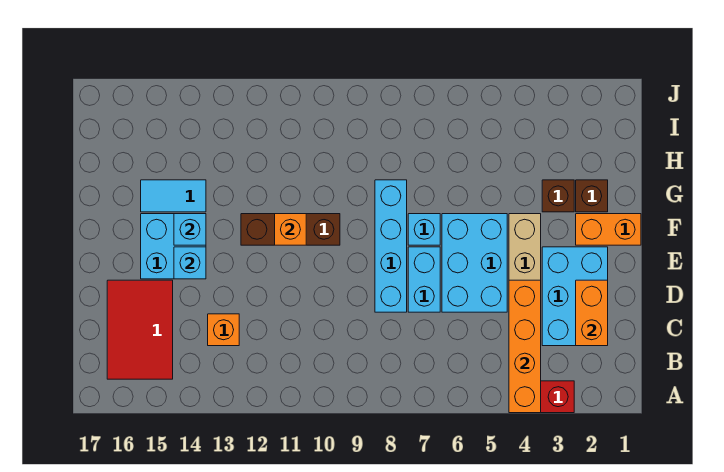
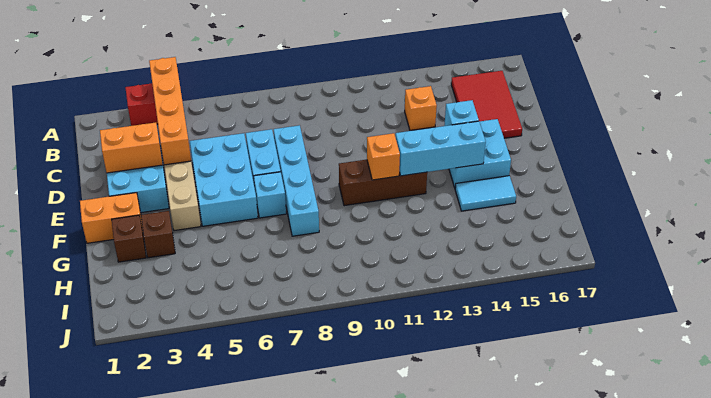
orange 1x2 brick [576,280,608,346] -> orange 1x2 brick turned to [100,122,163,173]
cyan 1x1 brick [174,214,206,245] -> cyan 1x3 brick [396,121,486,176]

